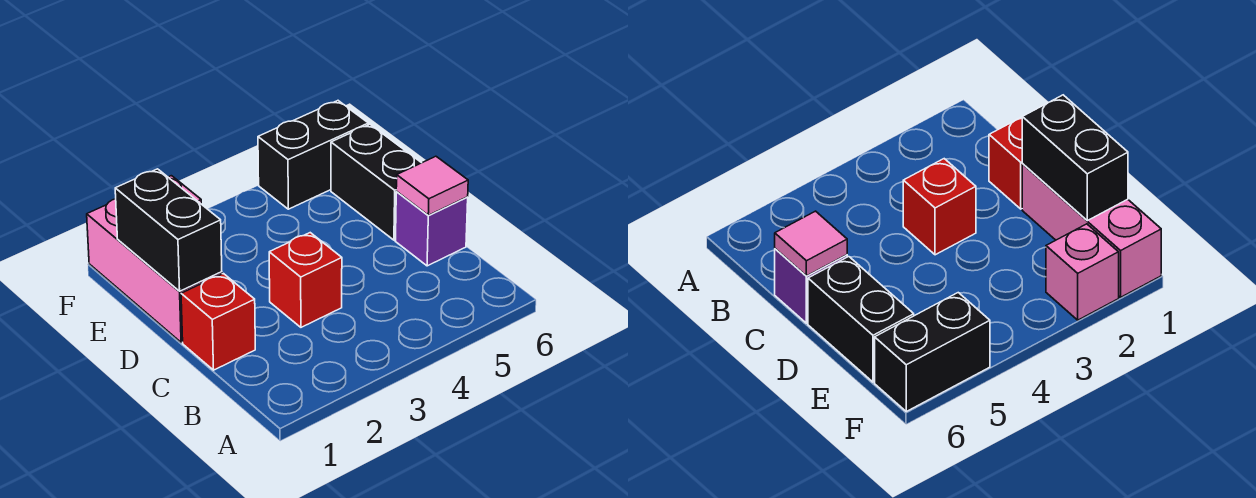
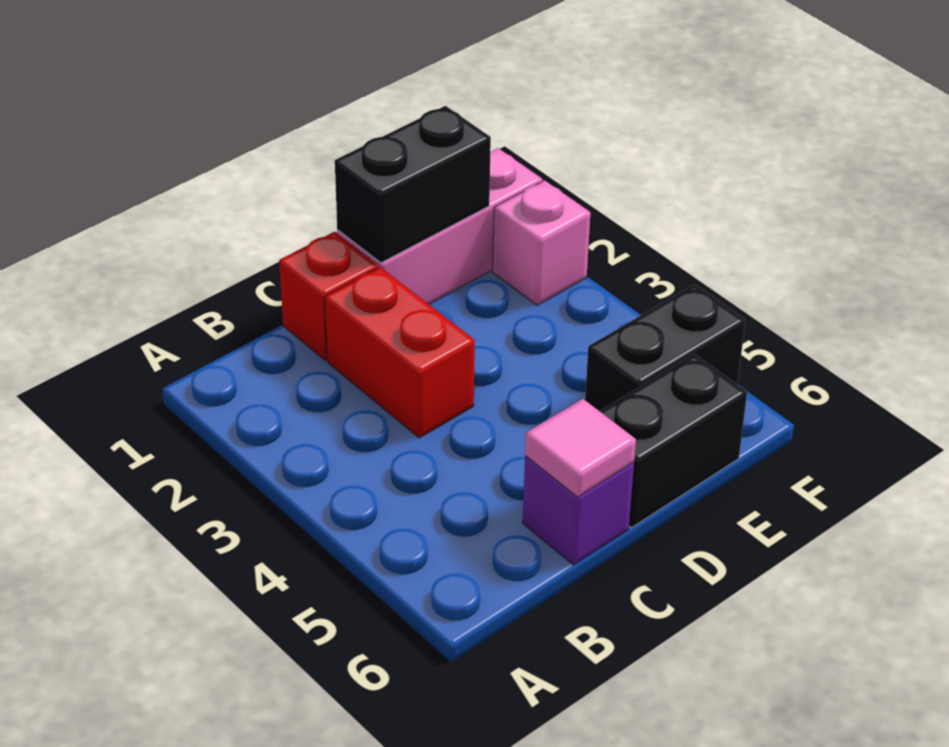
red 1x1 brick [269,233,342,327] -> red 1x2 brick [325,267,475,438]
black 1x2 brick [258,101,368,209] -> black 1x2 brick turned to [585,284,745,411]

